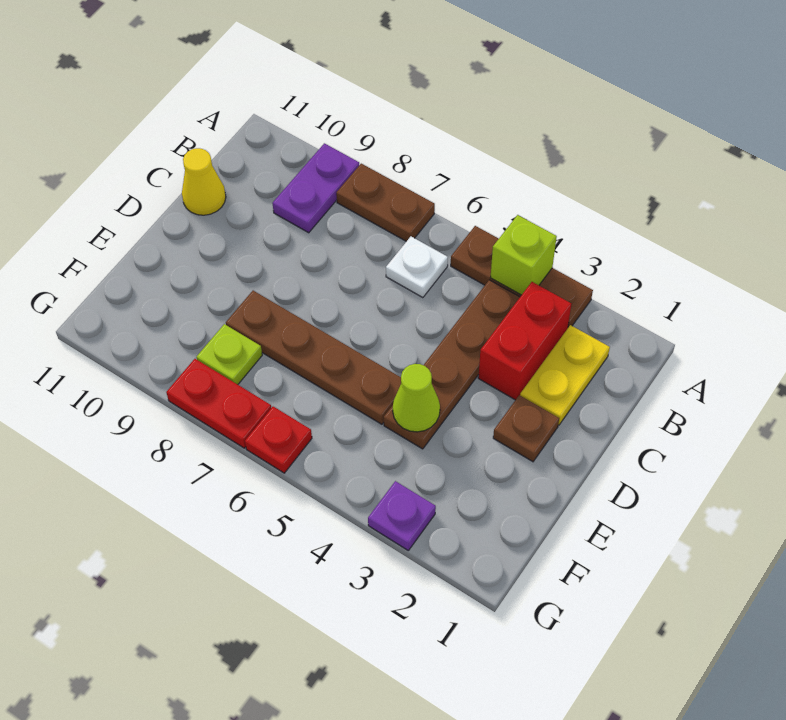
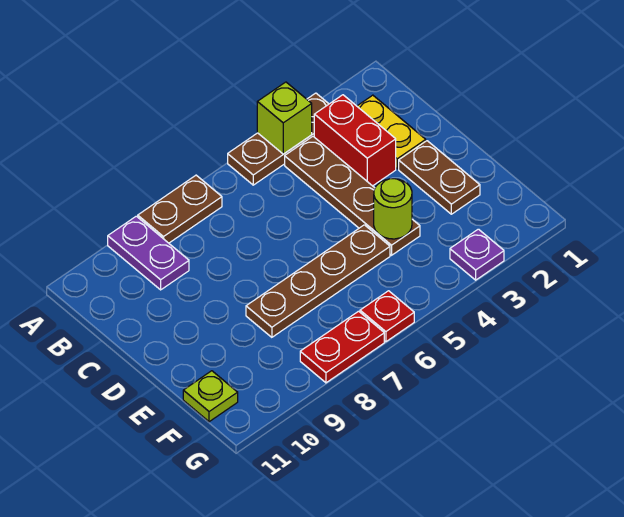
white 1x1 plate [386,236,448,298] -> none
yellow 1x1 cone [182,148,226,215] -> none
brown 1x1 plate [493,395,559,462] -> brown 1x2 plate [399,141,480,214]
lime 1x1 cone [393,364,440,432] -> lime 1x1 round brick [374,179,412,239]
lime 1x1 plate [196,324,262,384] -> lime 1x1 plate moved to [183,371,238,422]

